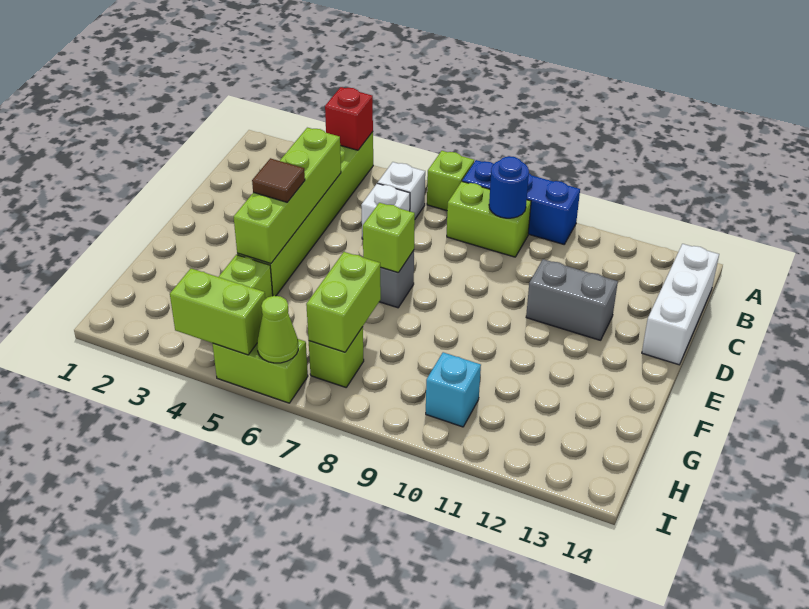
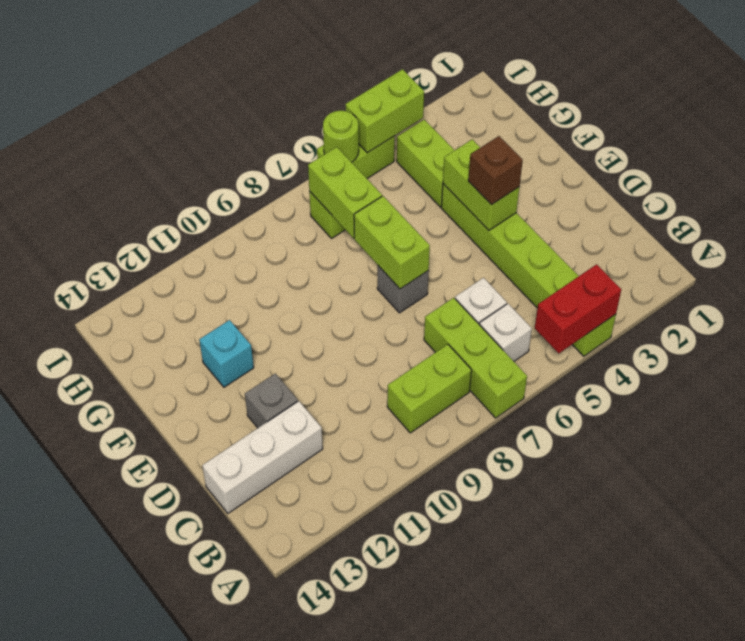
red 1x1 brick [325,87,373,150] -> red 1x2 brick [535,264,621,353]
lime 1x1 brick [427,151,474,211] -> lime 1x3 brick [424,298,527,418]
blue 1x3 brick [462,160,580,244] -> none
blue 1x1 round brick [489,156,529,218] -> none
white 1x3 brick [642,244,719,365] -> white 1x3 brick turned to [202,401,323,513]
lime 1x4 brick [234,128,341,264] -> lime 1x2 brick [443,139,519,230]
grey 1x2 brick [526,259,618,340] -> grey 1x1 brick [245,374,298,428]
brown 1x1 tile [252,158,305,202] -> brown 1x1 brick [468,136,523,205]
lime 1x1 brick [363,203,415,273] -> lime 1x2 brick [354,196,430,289]
cyan 1x1 brick [426,352,481,427] -> cyan 1x1 brick moved to [199,320,254,387]
lime 1x1 cone [257,296,298,363] -> lime 1x1 round brick [323,110,359,162]

